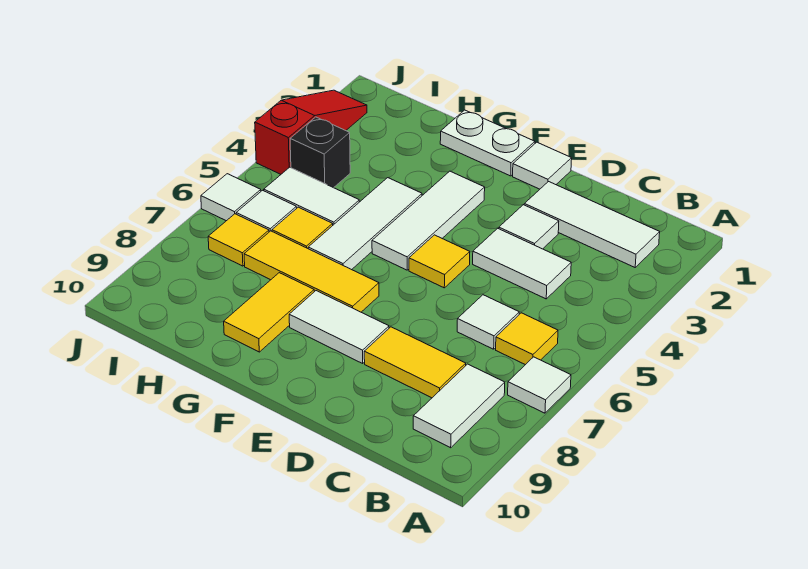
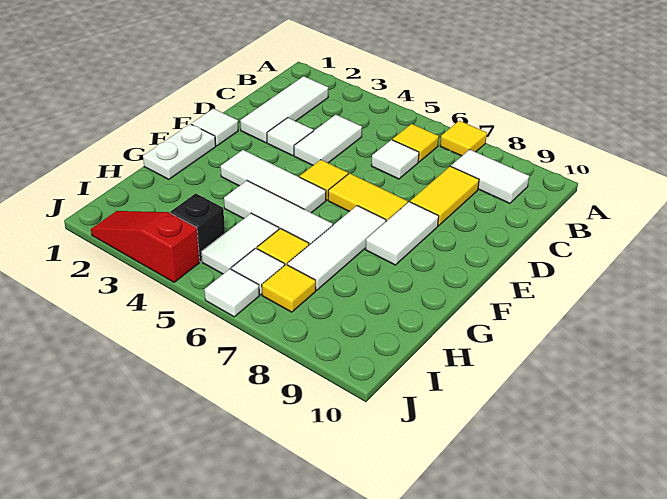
white 1x1 tile [508,357,571,413] -> yellow 1x1 tile [440,121,487,156]
yellow 1x3 tile [244,231,379,312] -> white 1x3 tile [287,206,386,290]
yellow 1x2 tile [224,273,314,352] -> yellow 1x2 tile moved to [328,173,408,221]

